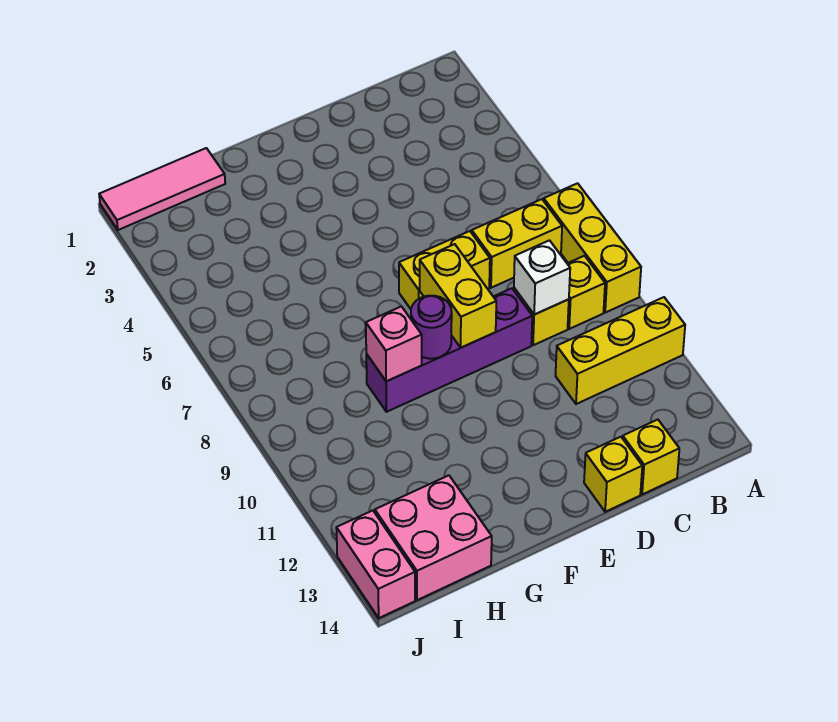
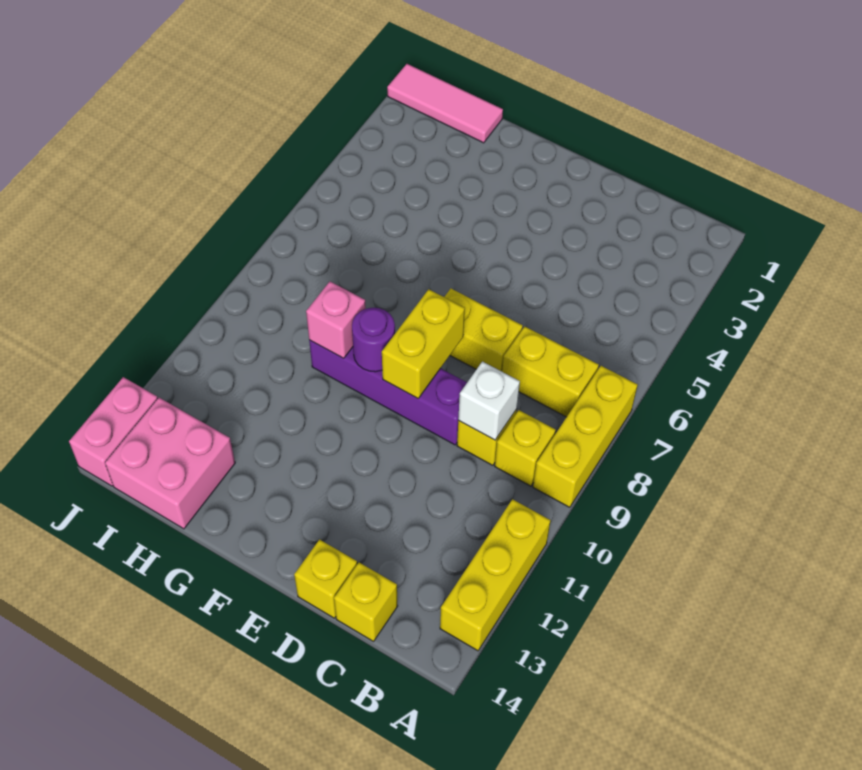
yellow 1x3 brick [556,297,685,404] -> yellow 1x3 brick turned to [440,499,551,651]

